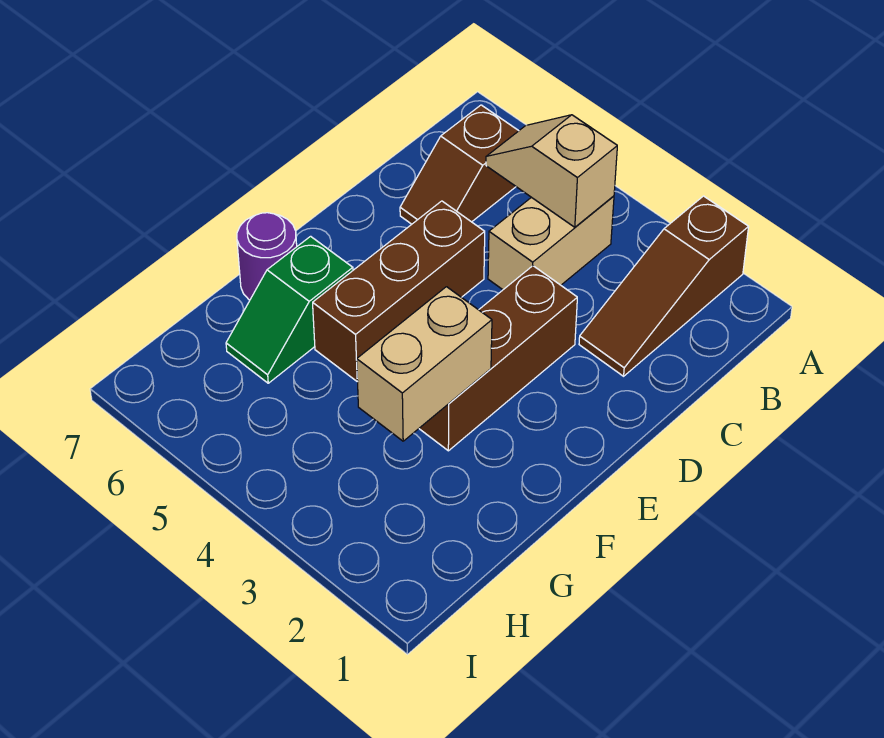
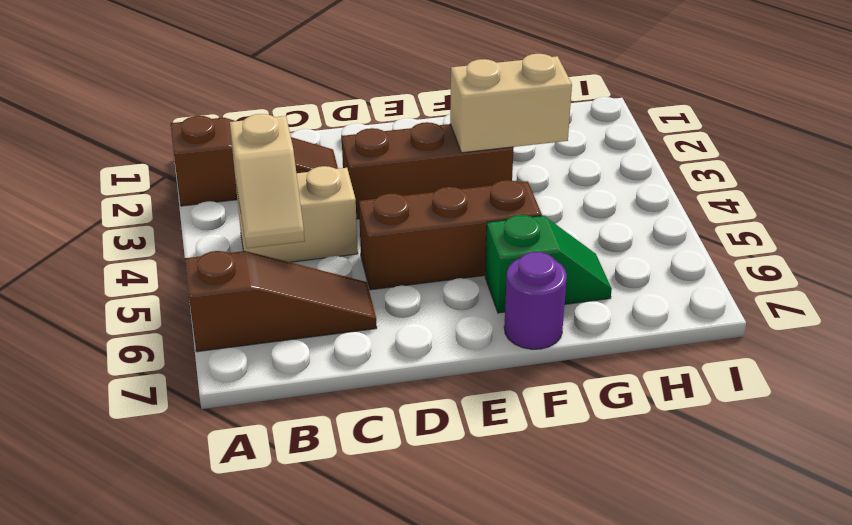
brown 1x2 slope [400,105,518,224] -> brown 1x3 slope [185,251,377,352]

